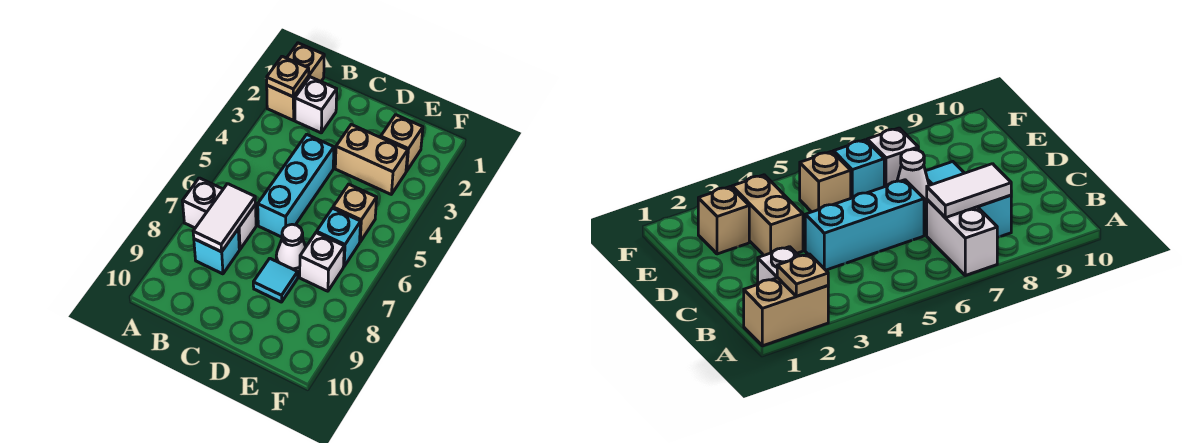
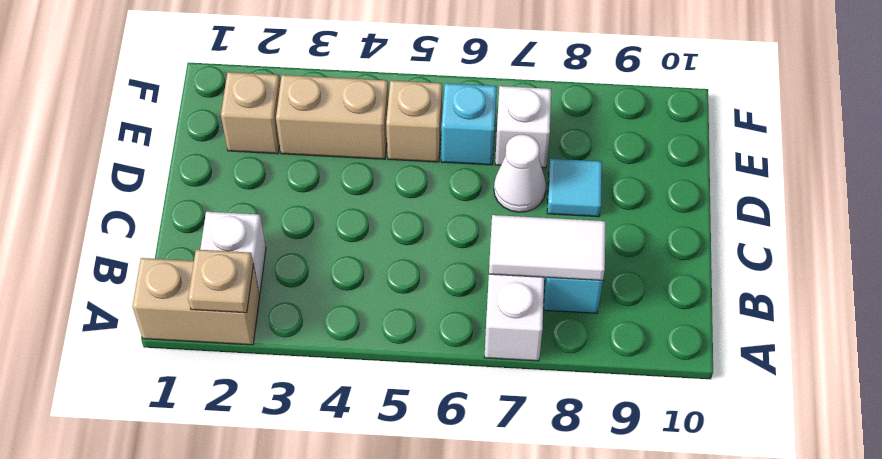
cyan 1x3 brick [258,134,334,237] -> none
tan 1x2 brick [335,125,408,194] -> tan 1x2 brick turned to [276,75,388,159]

